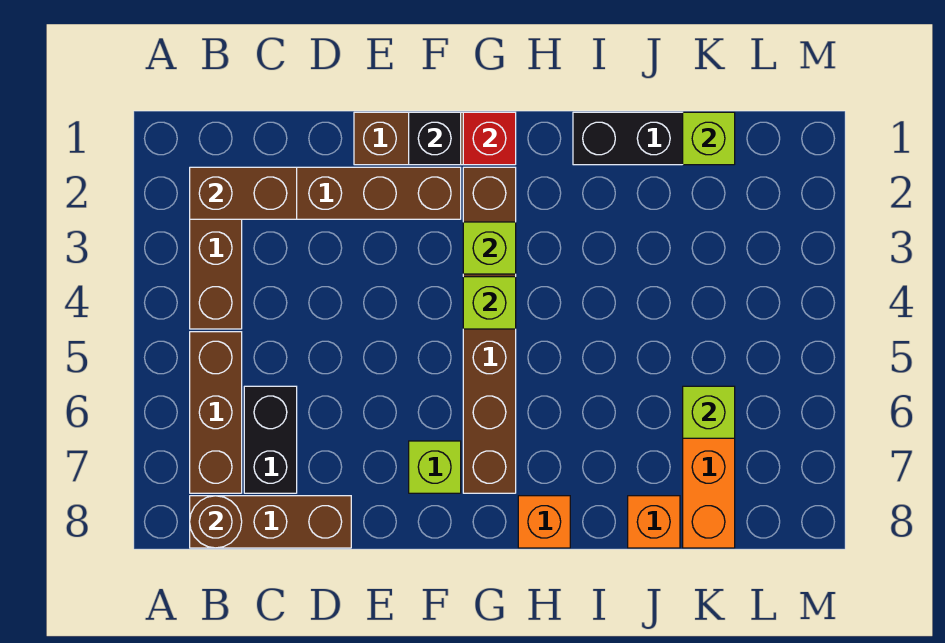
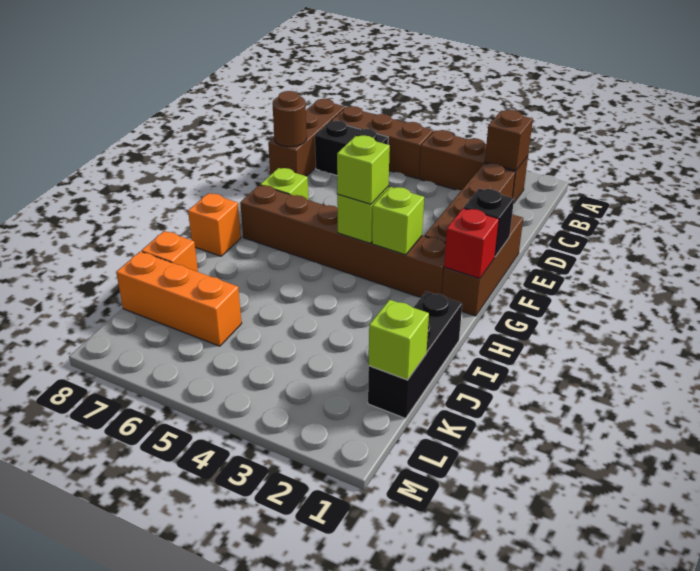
brown 1x2 brick [190,167,297,219] -> brown 1x1 brick [485,110,533,170]
brown 1x1 round brick [190,496,242,548] -> brown 1x1 round brick moved to [272,91,307,147]
lime 1x1 brick [683,386,735,438] -> lime 1x1 brick moved to [337,135,390,204]

